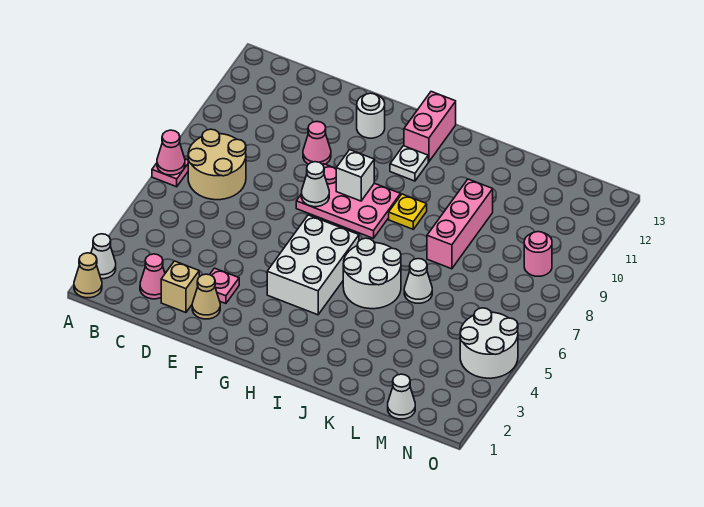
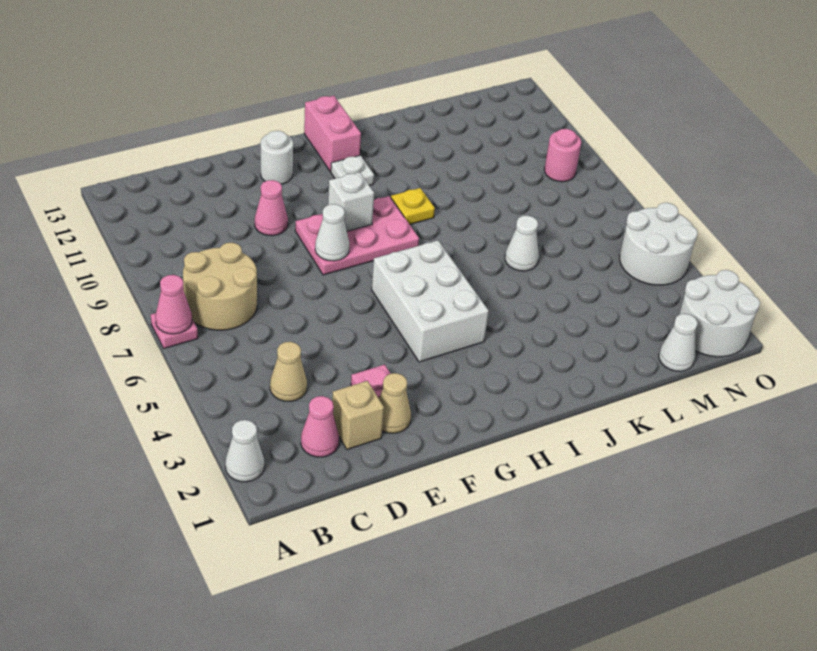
tan 1x1 cone [74,253,102,298] -> tan 1x1 cone moved to [270,342,307,401]
white 2x2 round brick [343,238,401,309] -> white 2x2 round brick moved to [679,270,760,357]
pink 1x3 brick [427,179,493,269] -> none

